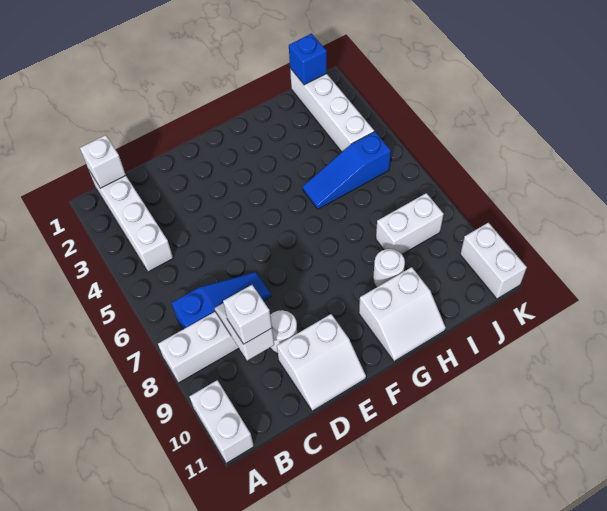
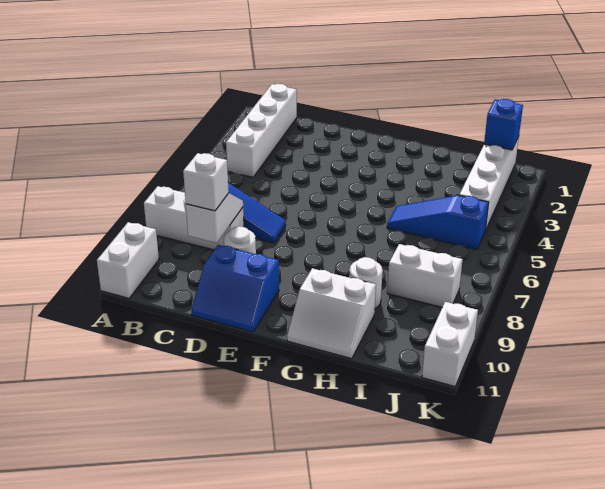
white 1x1 brick [80,135,126,188] -> none
white 2x2 slope [277,314,366,411] -> blue 2x2 slope [191,245,279,332]

